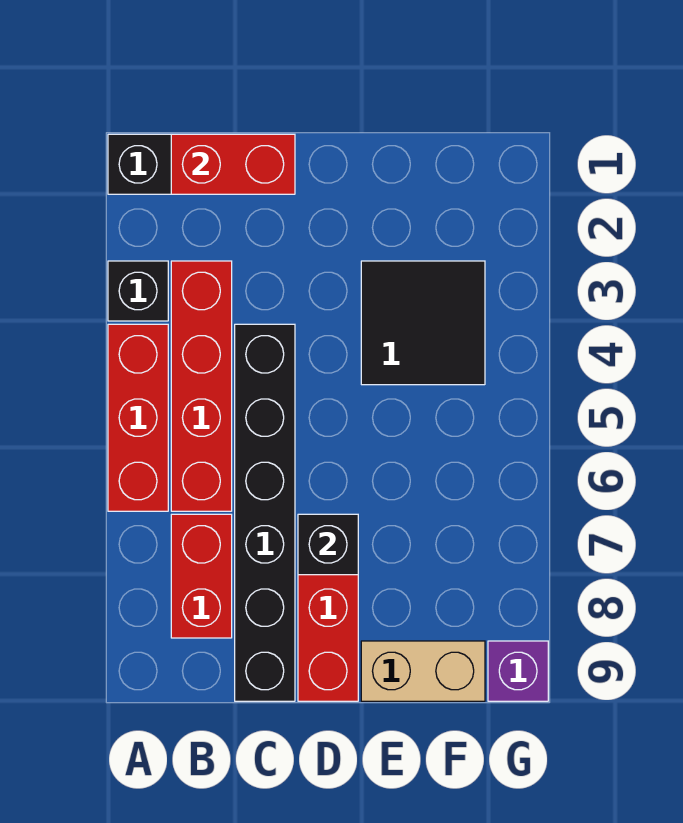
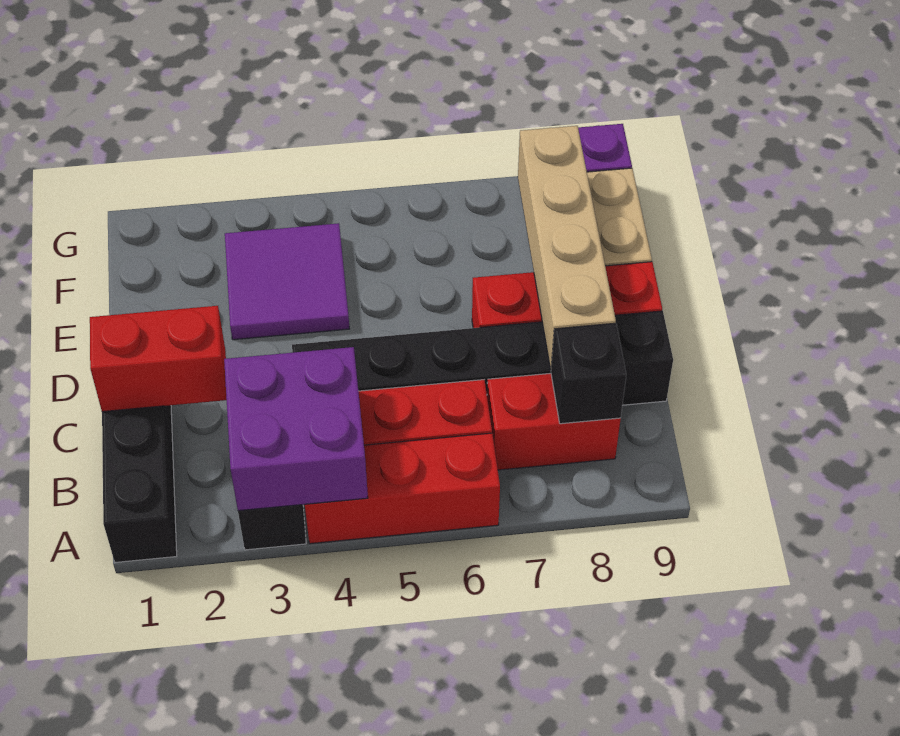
none -> purple 2x2 brick [224,347,368,511]
red 1x2 brick [171,134,295,194] -> red 1x2 brick turned to [90,306,227,412]
none -> tan 1x4 brick [518,126,616,370]
black 1x1 brick [298,514,358,575] -> black 1x1 brick moved to [551,323,626,424]
black 2x2 tile [361,261,485,385] -> purple 2x2 tile [225,223,349,340]

